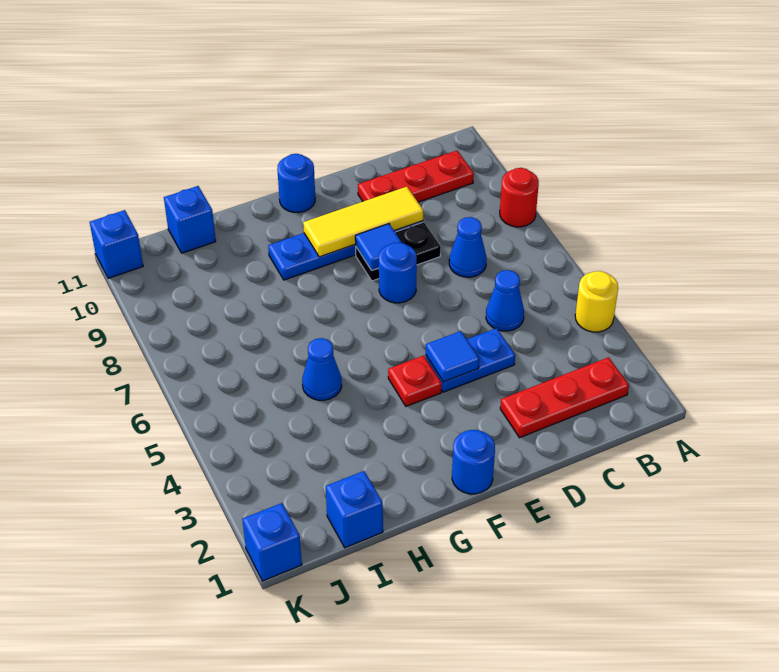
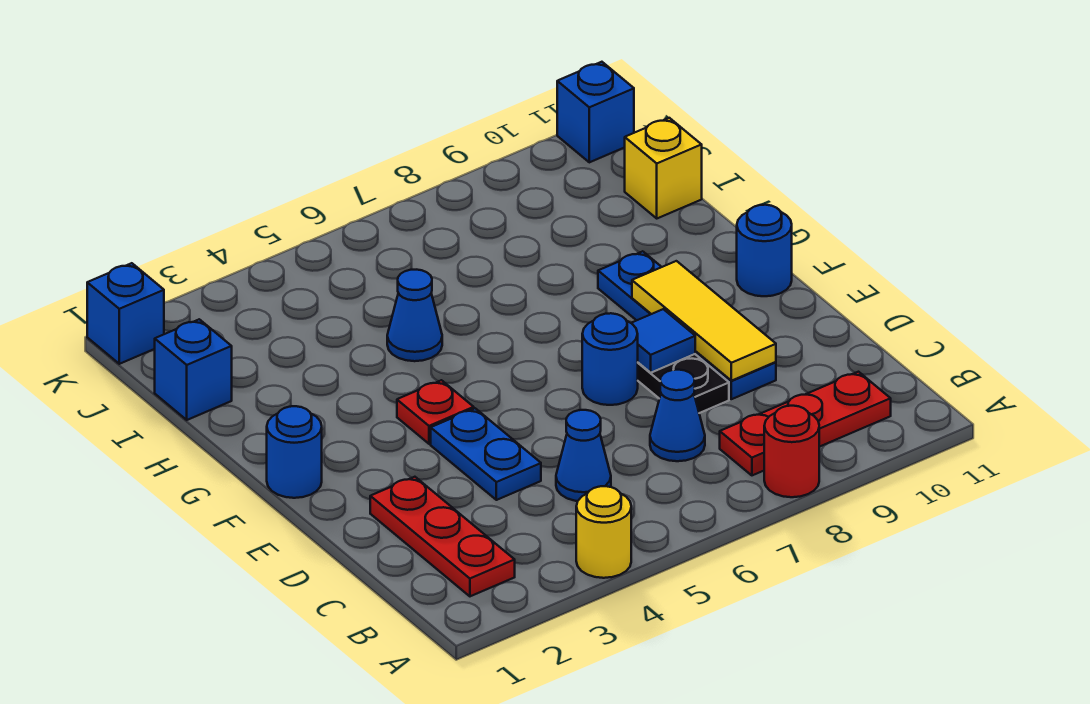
red 1x3 plate [358,151,474,202] -> red 1x3 plate turned to [720,372,891,475]
blue 1x1 tile [426,331,479,382] -> none
blue 1x1 brick [164,186,216,253] -> yellow 1x1 brick [625,118,702,218]

